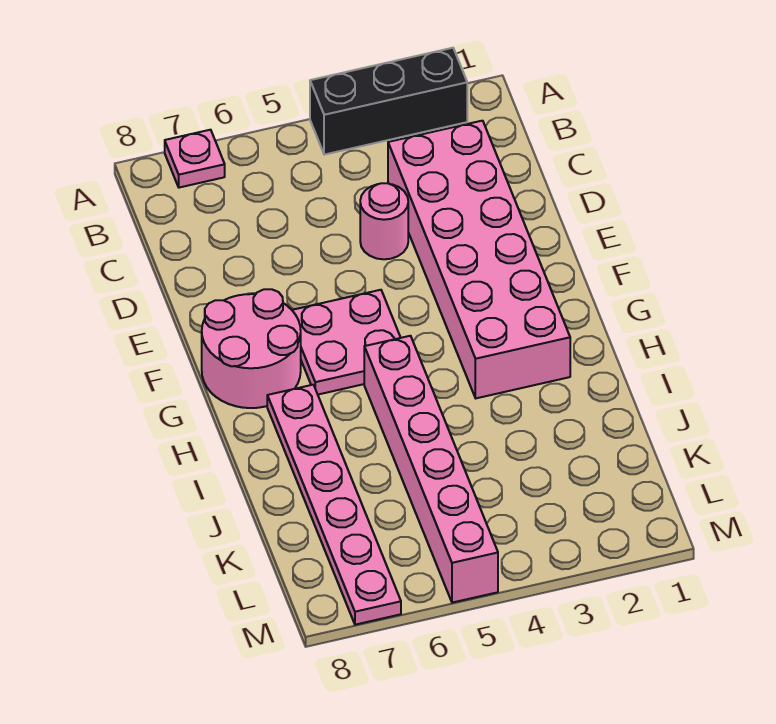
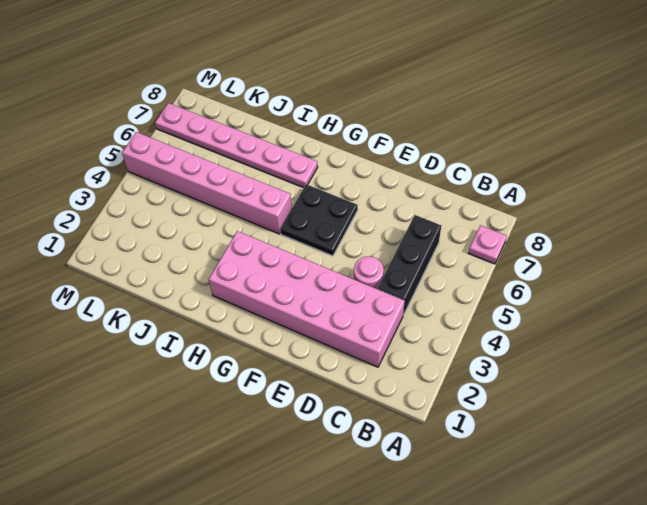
black 1x3 brick [310,48,467,155] -> black 1x3 brick moved to [378,215,441,315]
pink 2x2 plate [292,290,401,395] -> black 2x2 plate [280,184,358,256]
pink 2x2 round brick [202,289,301,408] -> none

